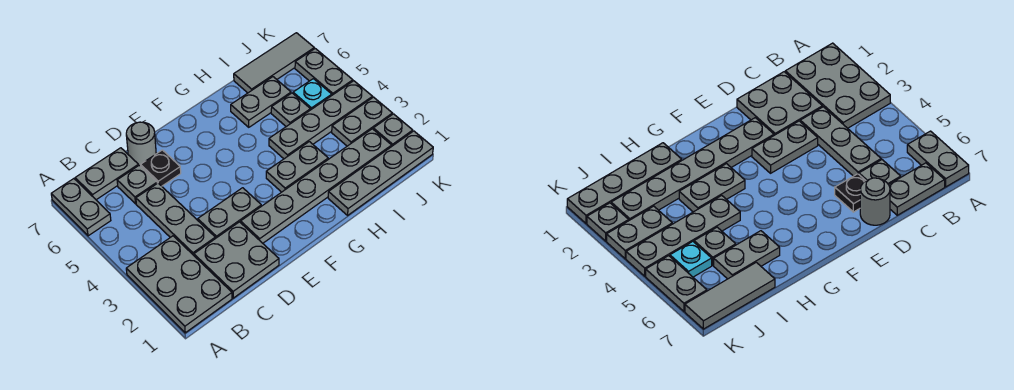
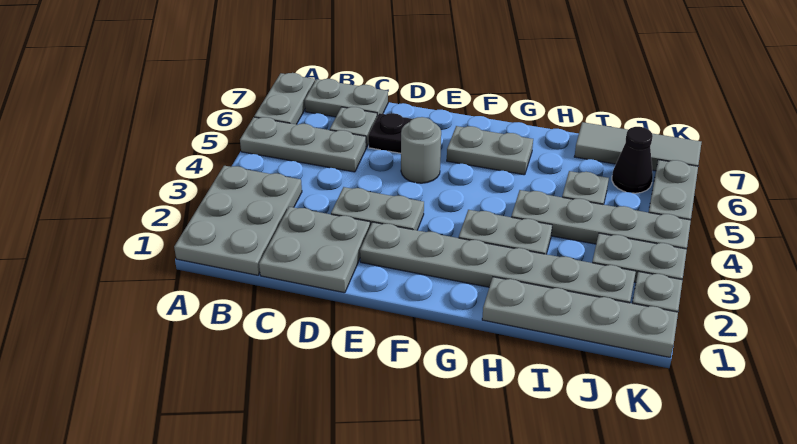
grey 1x3 plate [136,183,215,255] -> grey 1x3 plate turned to [240,117,366,172]
grey 1x1 round brick [126,122,156,166] -> grey 1x1 round brick moved to [401,117,441,183]
grey 1x2 plate [231,77,291,127] -> grey 1x2 plate moved to [447,126,533,175]
cyan 1x1 plate [293,79,332,110] -> none
none -> black 1x1 cone [612,127,653,193]

